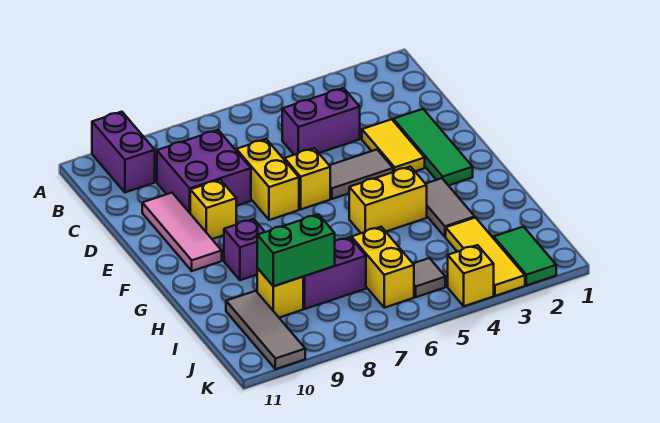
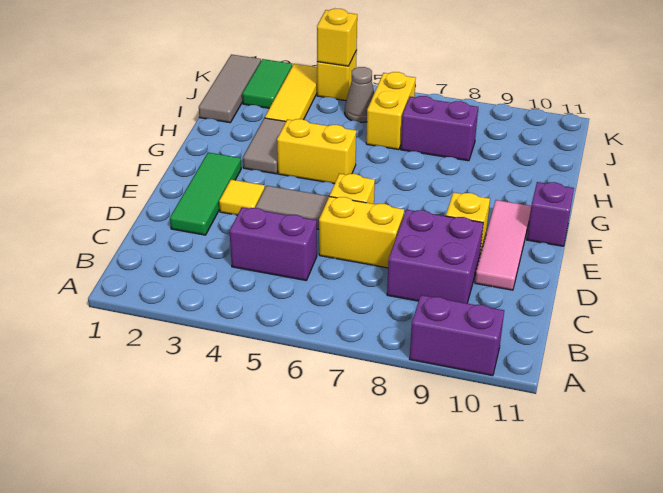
purple 1x2 brick [92,112,155,192] -> purple 1x2 brick turned to [410,295,504,376]
yellow 1x2 tile [362,119,425,172] -> yellow 1x1 tile [219,180,265,215]
yellow 1x2 brick [236,139,299,220] -> yellow 1x2 brick turned to [319,196,404,268]
purple 1x1 brick [224,219,265,280] -> purple 1x1 brick moved to [527,182,574,246]
green 1x2 brick [257,214,335,286] -> none
yellow 1x1 brick [257,268,303,318] -> yellow 1x1 brick moved to [317,9,357,66]
grey 1x3 tile [226,291,305,369] -> grey 1x3 tile moved to [199,54,261,123]
grey 1x1 tile [413,258,445,297] -> grey 1x1 cone [345,67,374,122]

